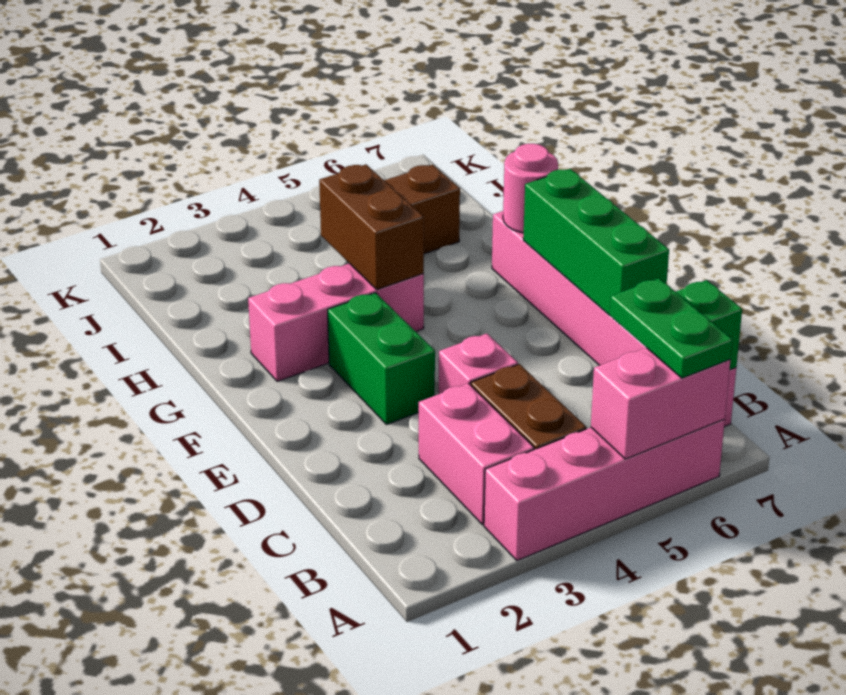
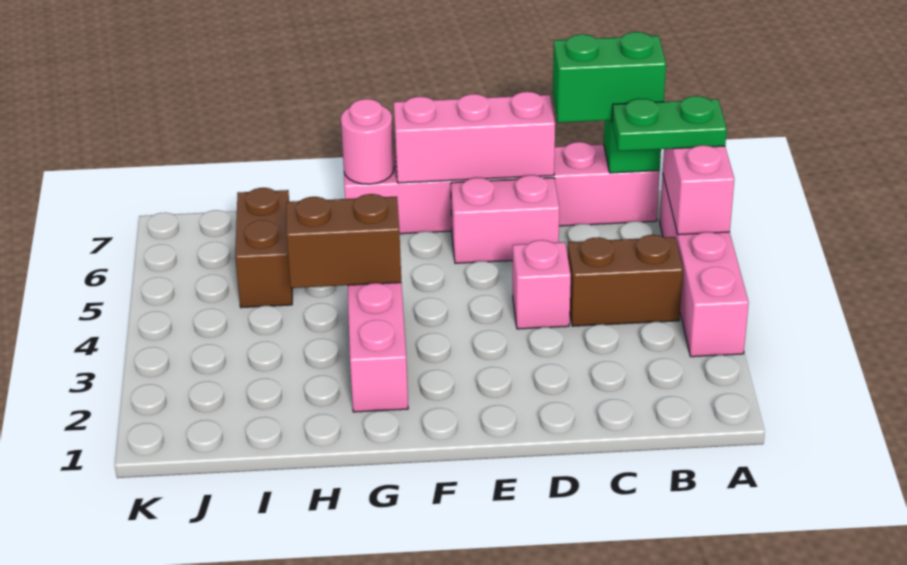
pink 1x2 brick [419,383,534,525] -> pink 1x2 brick moved to [451,175,559,263]
green 1x3 brick [523,169,669,315] -> pink 1x3 brick [394,92,555,183]
green 1x2 brick [328,293,435,425] -> green 1x2 brick moved to [553,32,666,123]

